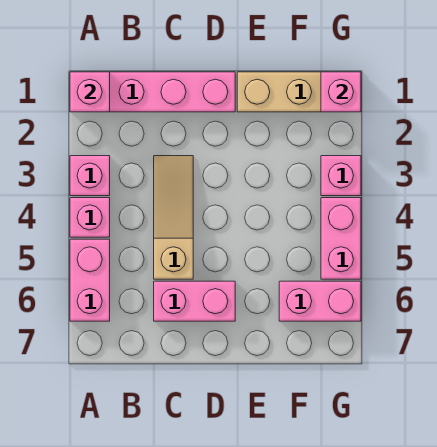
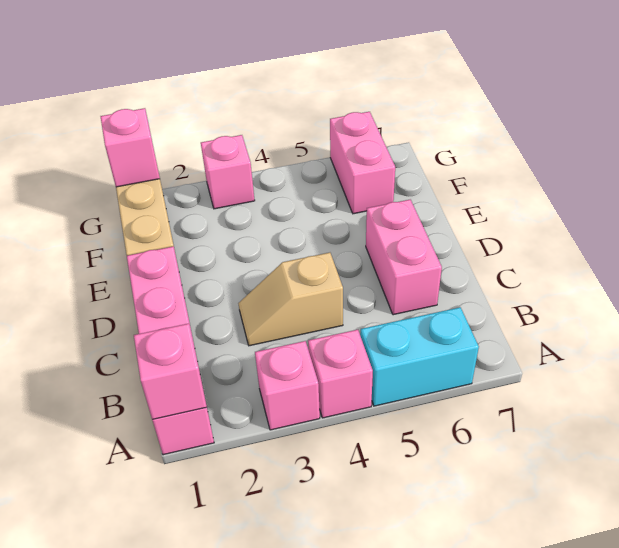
pink 1x2 brick [70,239,110,321] -> cyan 1x2 brick [360,307,479,406]
tan 1x3 slope [154,156,193,279] -> tan 1x2 slope [238,253,343,346]
pink 1x2 brick [321,198,361,279] -> none

